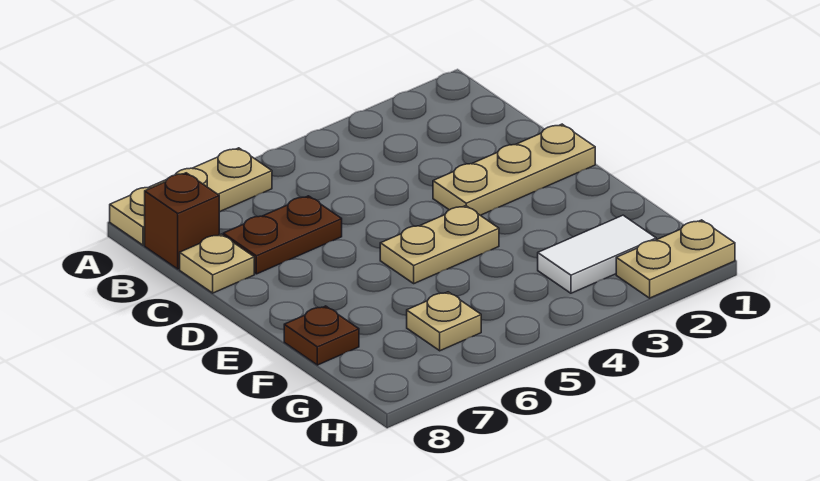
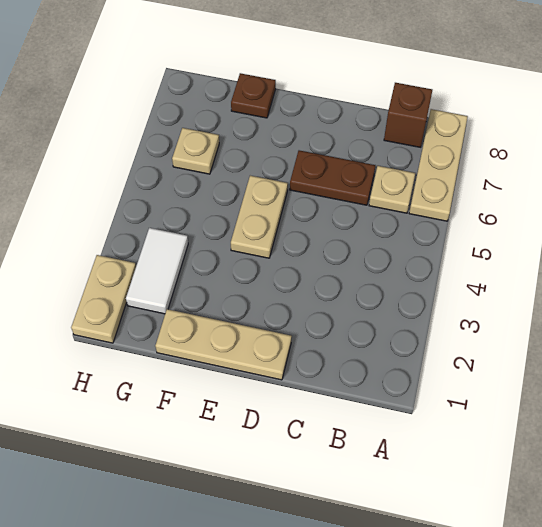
brown 1x2 plate [223,196,342,274] -> brown 1x2 plate turned to [290,150,375,205]
tan 1x1 plate [180,234,254,293] -> tan 1x1 plate moved to [369,166,415,213]
tan 1x3 plate [433,124,595,215] -> tan 1x3 plate turned to [155,309,292,380]

